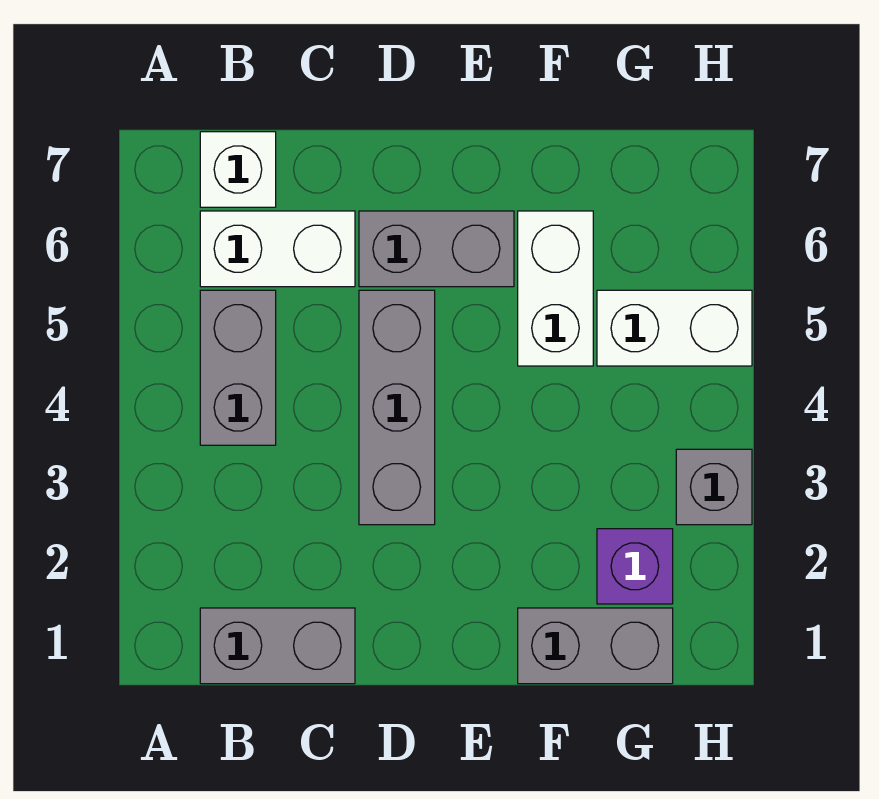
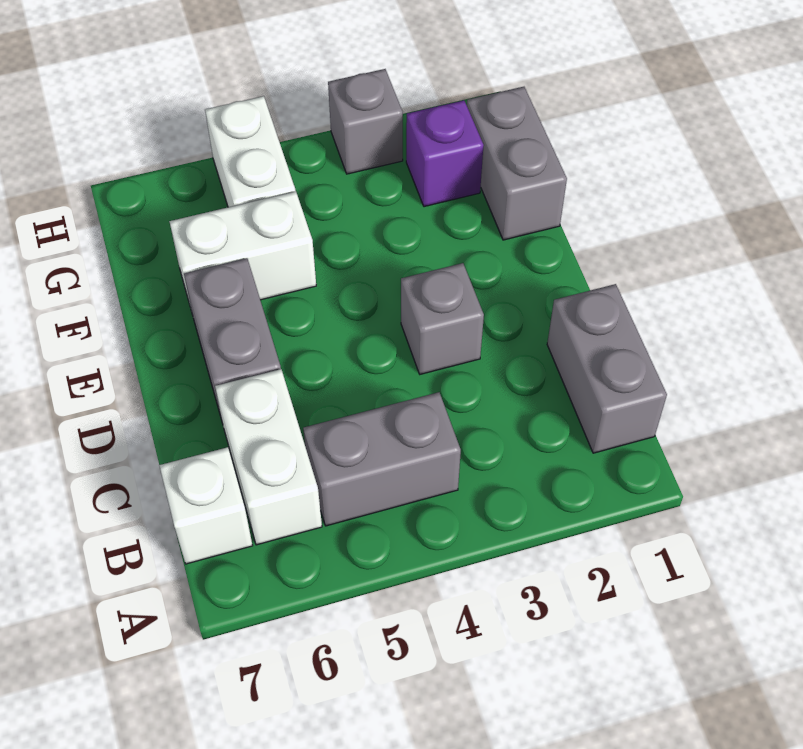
grey 1x3 brick [359,290,435,525] -> grey 1x1 brick [401,263,484,374]

